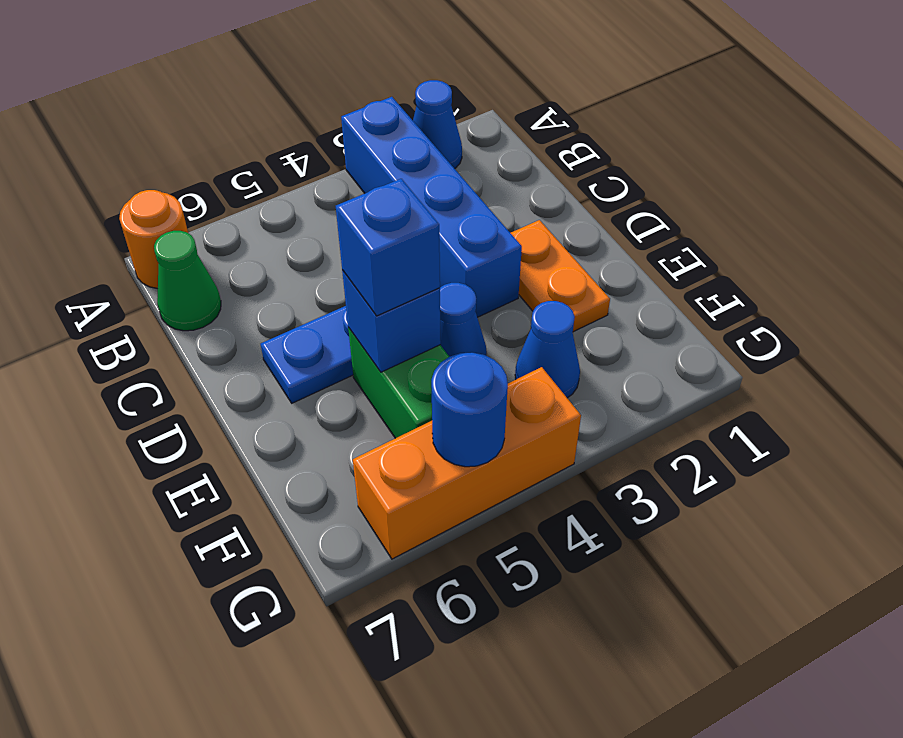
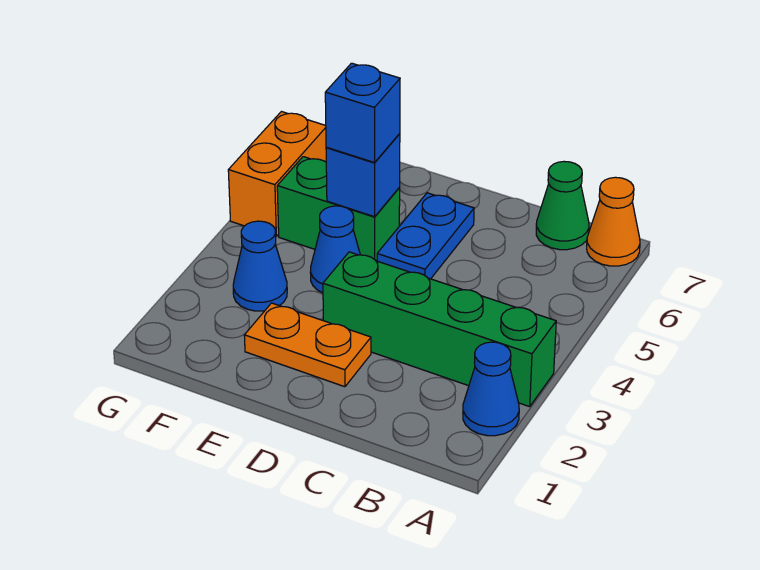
blue 1x4 brick [341,97,522,317] -> green 1x4 brick [323,252,556,407]
orange 1x1 round brick [119,190,188,289] -> orange 1x1 cone [587,177,640,266]
orange 1x3 brick [353,367,581,559] -> orange 1x2 brick [228,112,326,236]
blue 1x1 round brick [431,352,508,467] -> none

